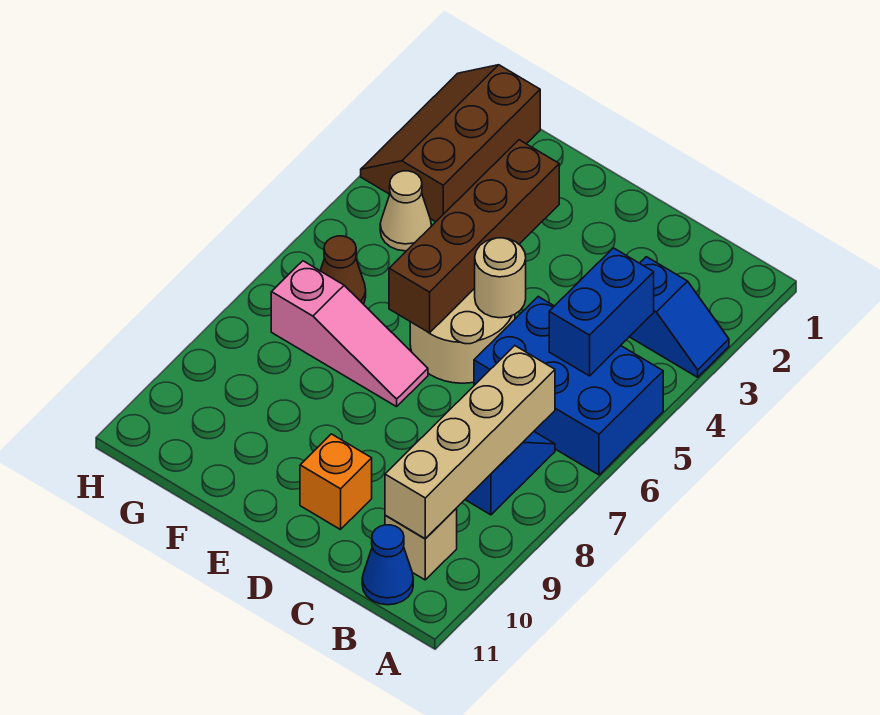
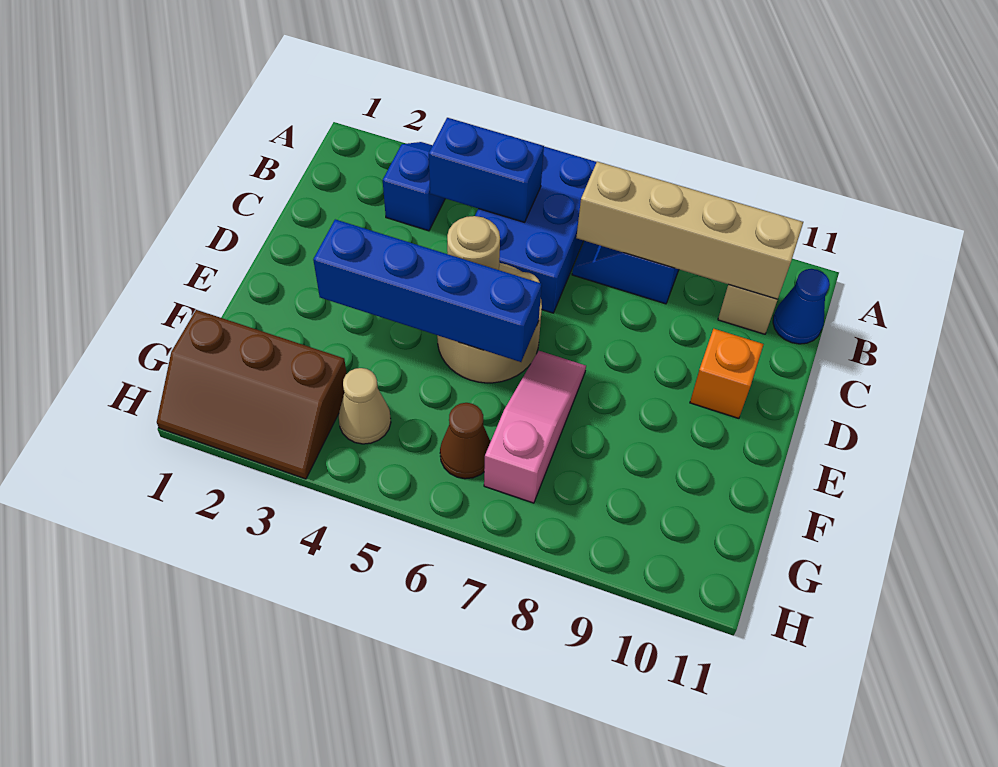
brown 1x4 brick [389,140,559,333] -> blue 1x4 brick [313,219,542,362]

